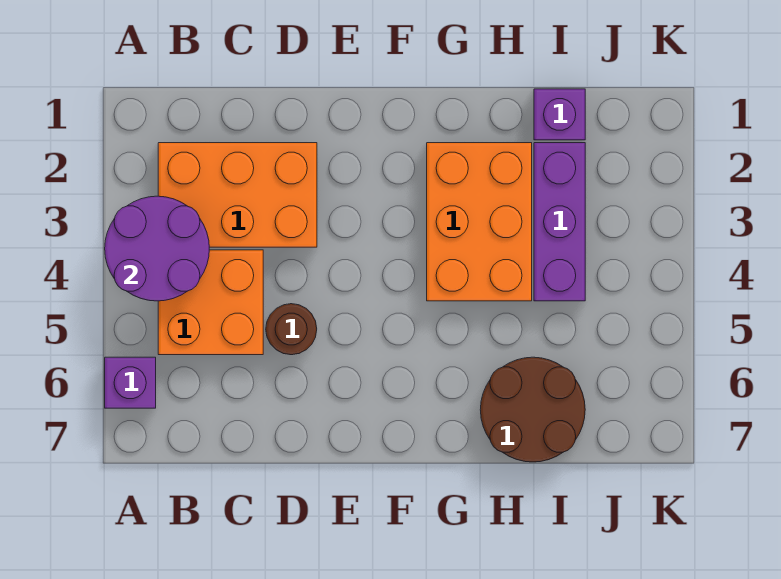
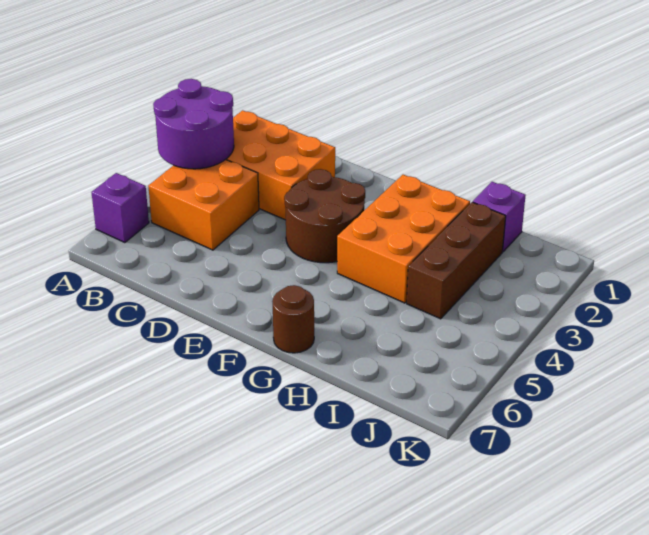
brown 1x1 round brick [266,304,317,355] -> brown 1x1 round brick moved to [273,285,314,353]
brown 2x2 round brick [480,357,585,462] -> brown 2x2 round brick moved to [284,169,365,263]
purple 1x3 brick [534,143,585,301] -> brown 1x3 brick [407,202,506,319]

